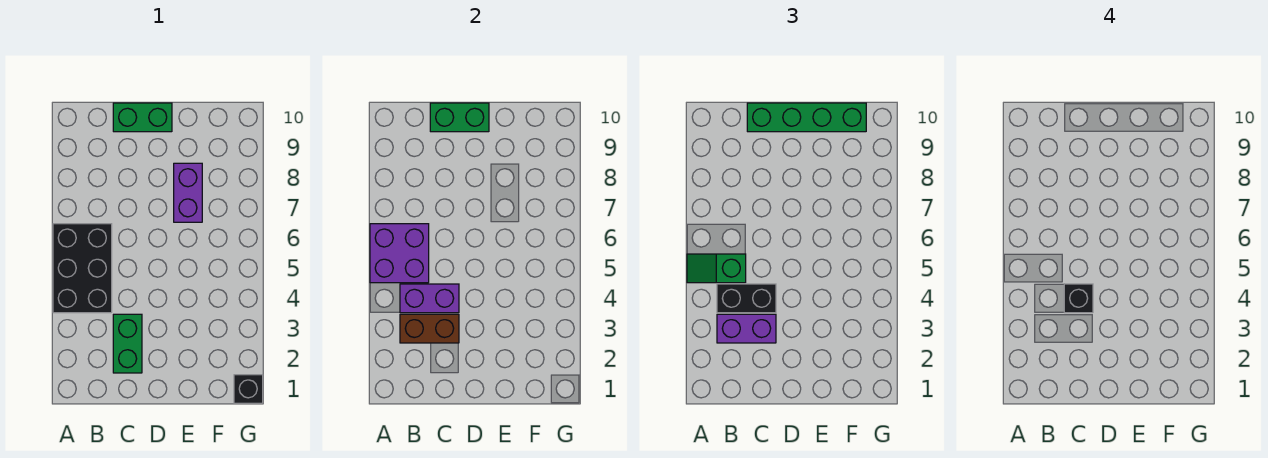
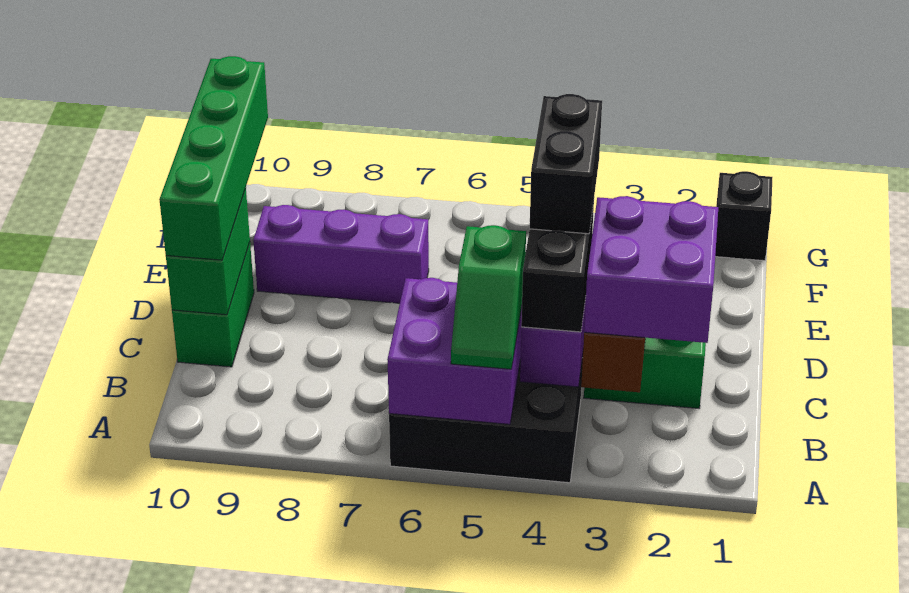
purple 1x2 brick [717,314,776,343] -> purple 2x2 brick [584,196,718,343]
black 1x1 brick [1064,284,1093,313] -> black 1x2 brick [530,94,602,234]
purple 1x2 brick [174,163,202,222] -> purple 1x3 brick [253,205,429,303]

